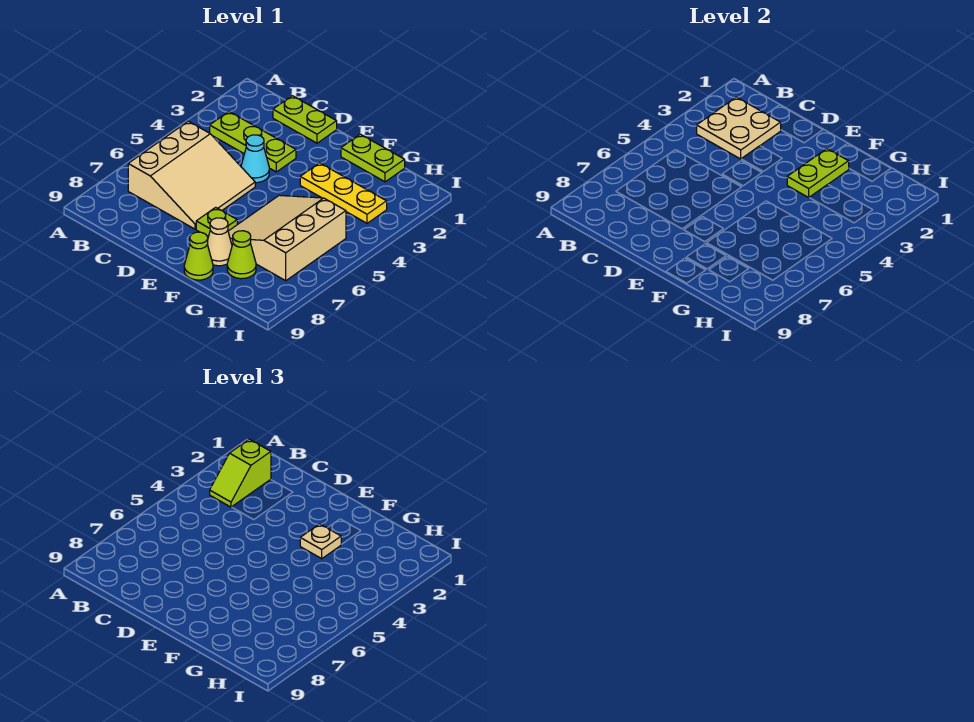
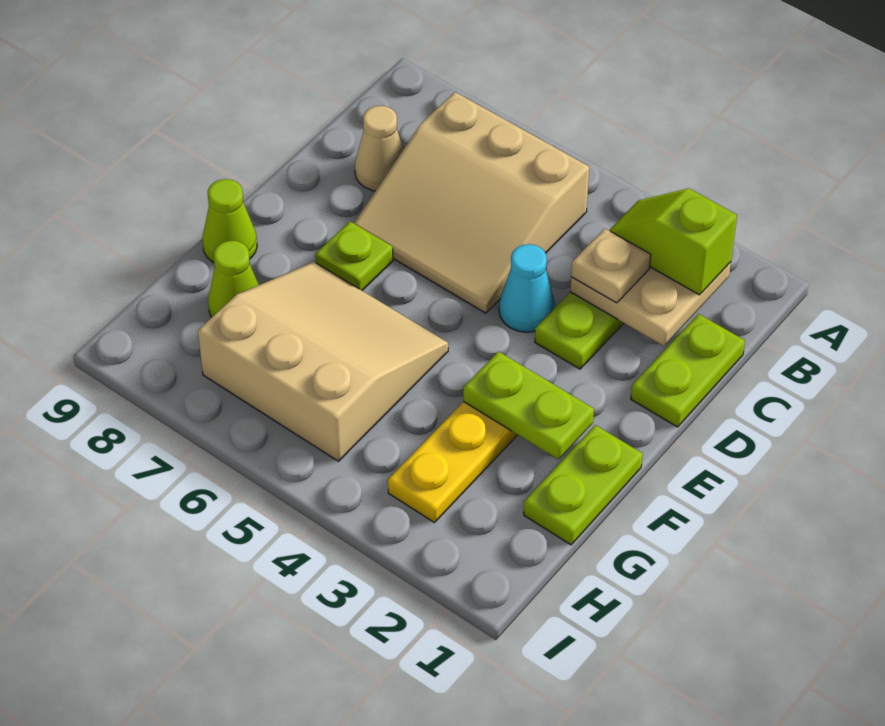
tan 1x1 plate [300,524,341,559] -> tan 1x1 plate moved to [571,229,651,303]
tan 1x1 cone [207,218,232,266] -> tan 1x1 cone moved to [355,106,403,191]

